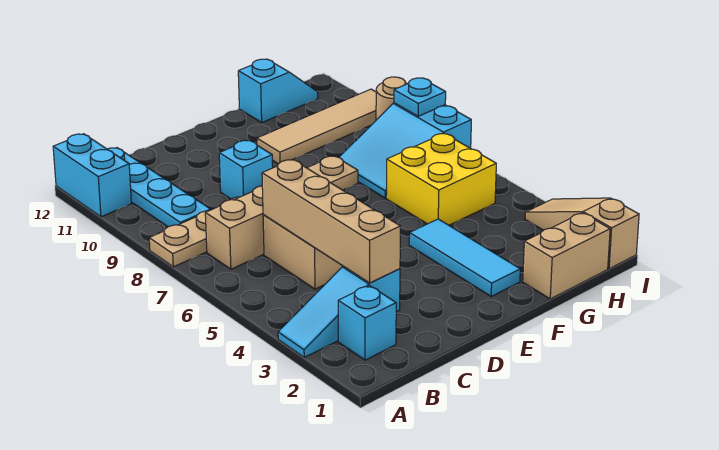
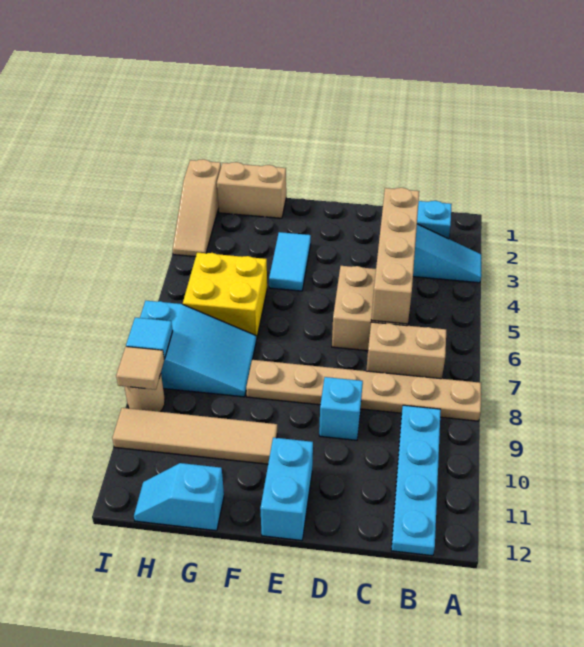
cyan 1x2 brick [53,134,131,217] -> cyan 1x2 brick moved to [260,438,313,541]
cyan 1x3 tile [409,219,520,296] -> cyan 1x2 tile [269,232,311,291]
cyan 1x1 plate [394,78,446,116] -> cyan 1x1 tile [126,318,173,359]
none -> tan 1x1 tile [116,347,164,390]

